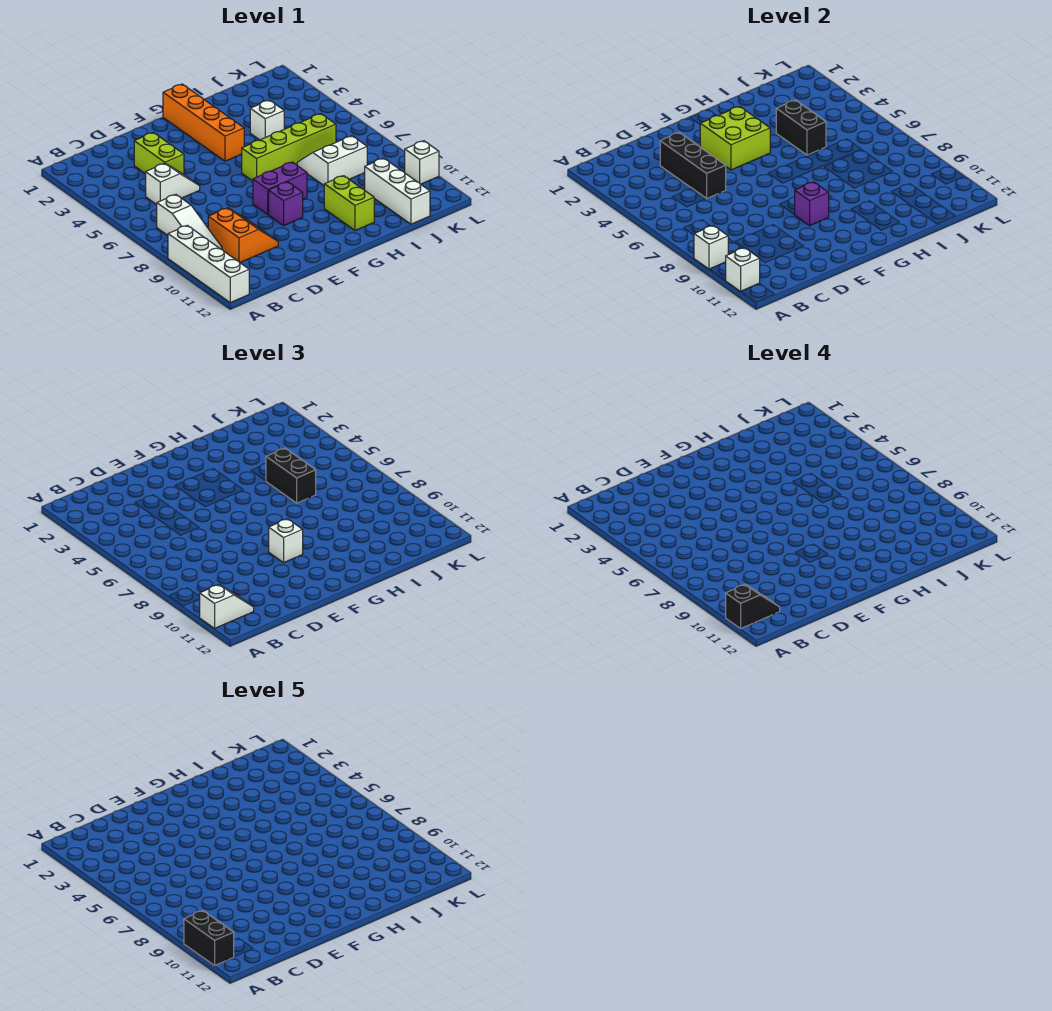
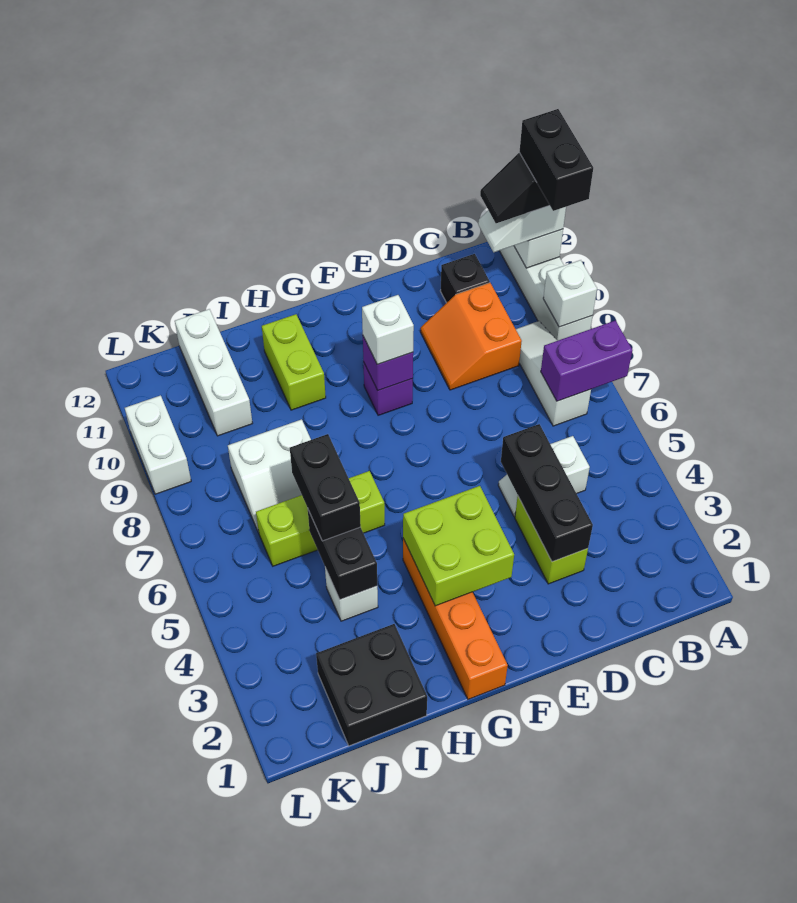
none -> black 1x1 brick [440,254,490,303]
purple 1x2 brick [253,162,307,214] -> purple 1x2 brick moved to [541,320,633,401]
lime 1x4 brick [242,114,336,181] -> lime 1x3 brick [256,471,385,566]
none -> black 2x2 brick [316,624,427,746]
white 1x1 brick [405,141,439,184] -> white 1x2 brick [125,395,191,494]

